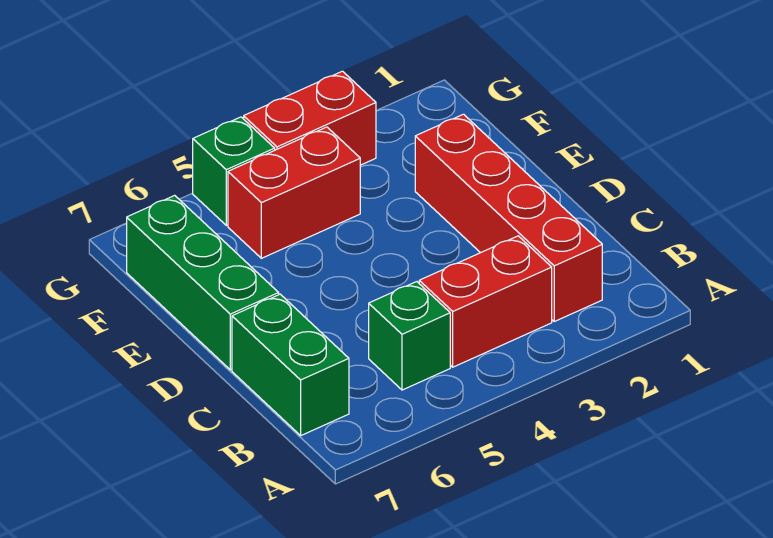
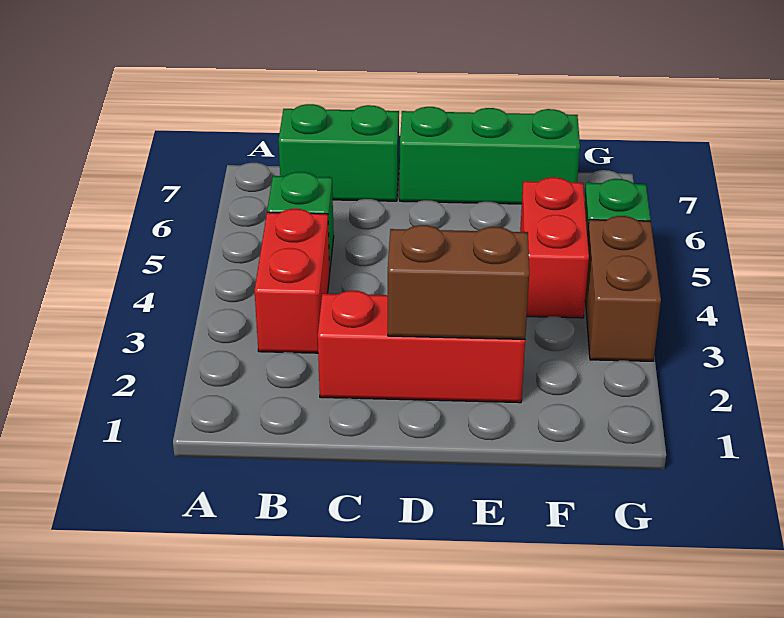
red 1x4 brick [415,114,602,321] -> red 1x3 brick [318,291,525,403]
none -> brown 1x2 brick [388,225,529,339]
red 1x2 brick [244,71,376,165] -> brown 1x2 brick [585,216,661,361]

